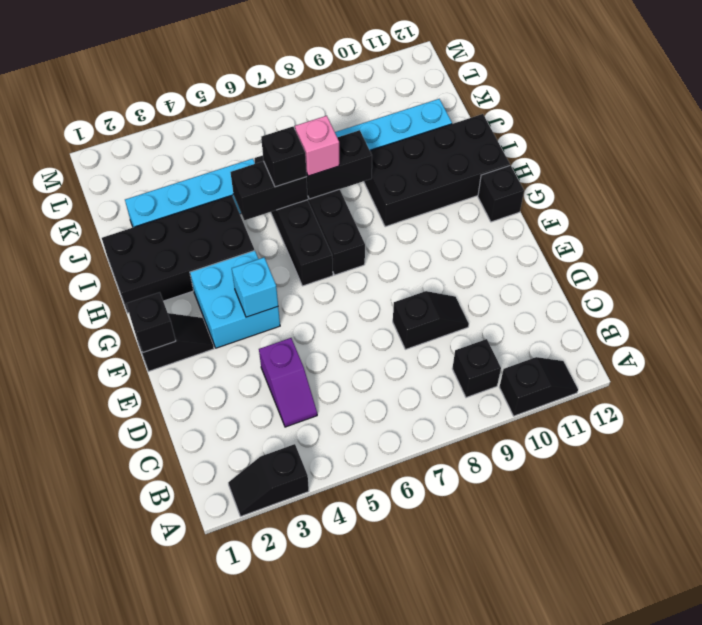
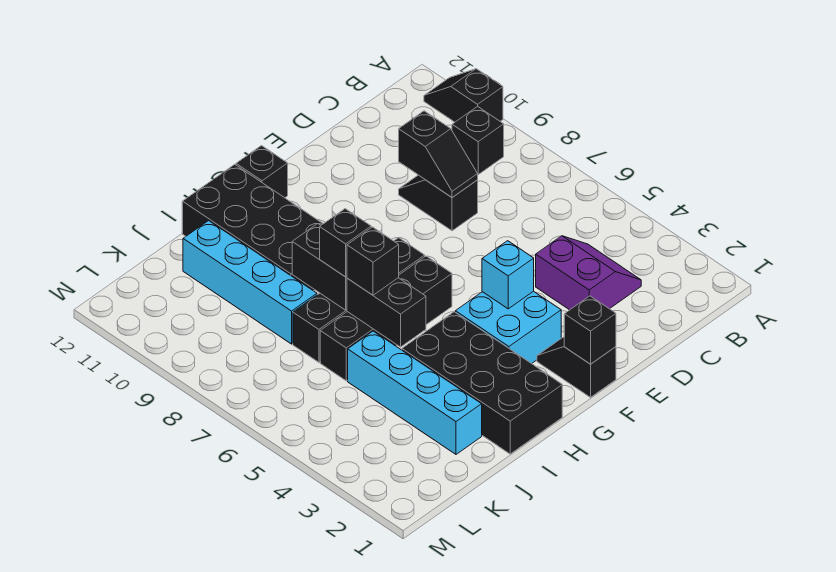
black 1x2 slope [228,444,309,516] -> black 1x2 slope moved to [399,111,478,197]
purple 1x2 slope [259,338,317,427] -> purple 2x2 slope [536,236,641,310]
pink 1x1 brick [295,116,339,176] -> black 1x1 brick [320,209,371,277]

